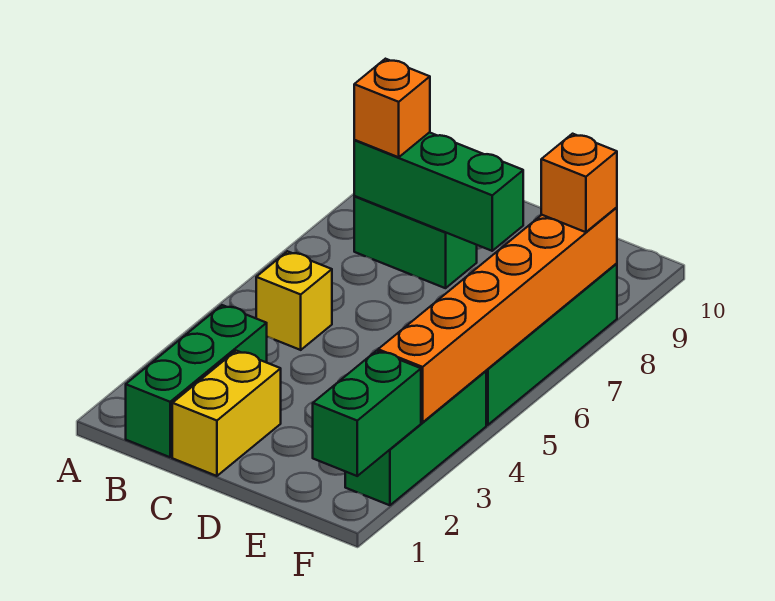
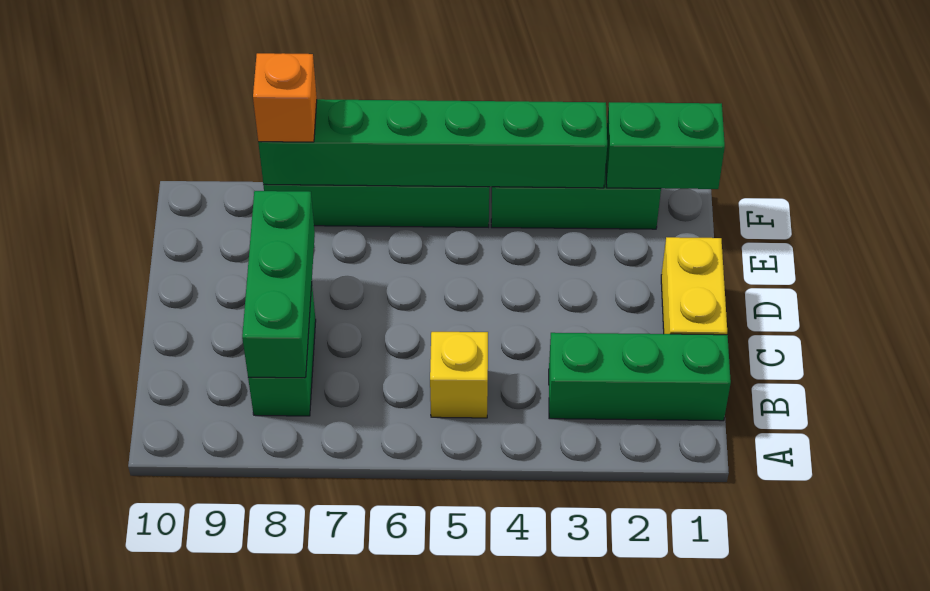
orange 1x1 brick [354,59,430,157] -> none
yellow 1x2 brick [172,351,281,476] -> yellow 1x2 brick turned to [661,237,727,335]
orange 1x6 brick [378,207,617,422] -> green 1x6 brick [258,99,607,188]

